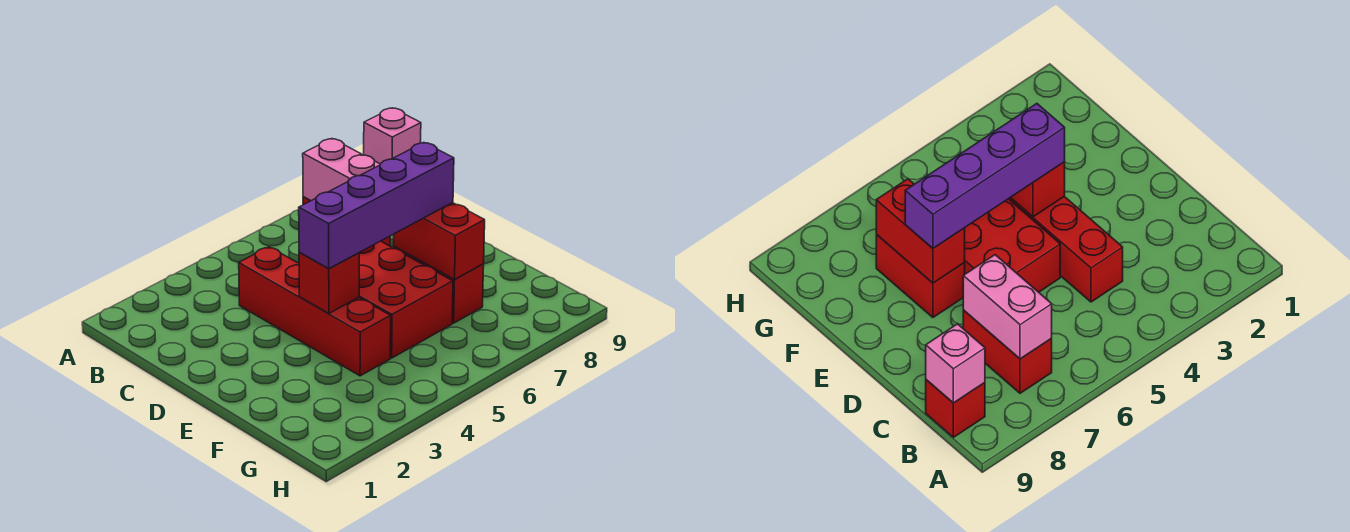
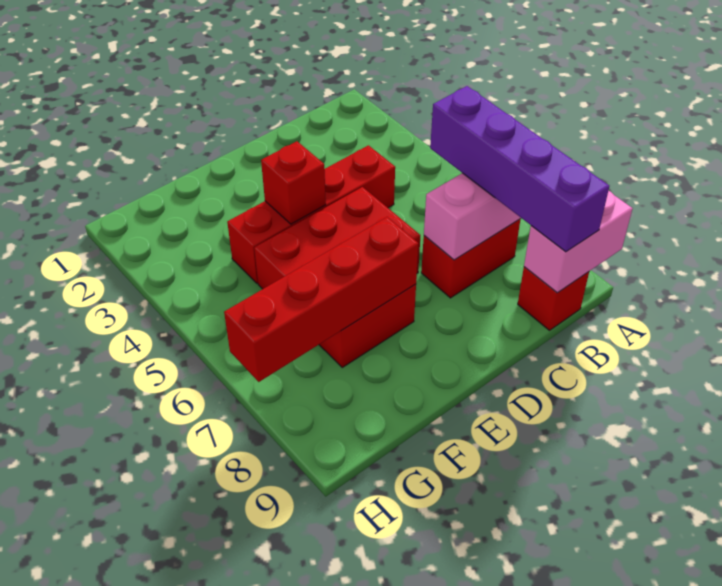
pink 1x1 brick [364,108,421,164] -> pink 1x2 brick [524,191,633,293]
purple 1x4 brick [299,142,454,268] -> purple 1x4 brick moved to [430,86,609,252]
red 1x2 brick [394,203,485,279] -> red 1x4 brick [224,217,419,382]

